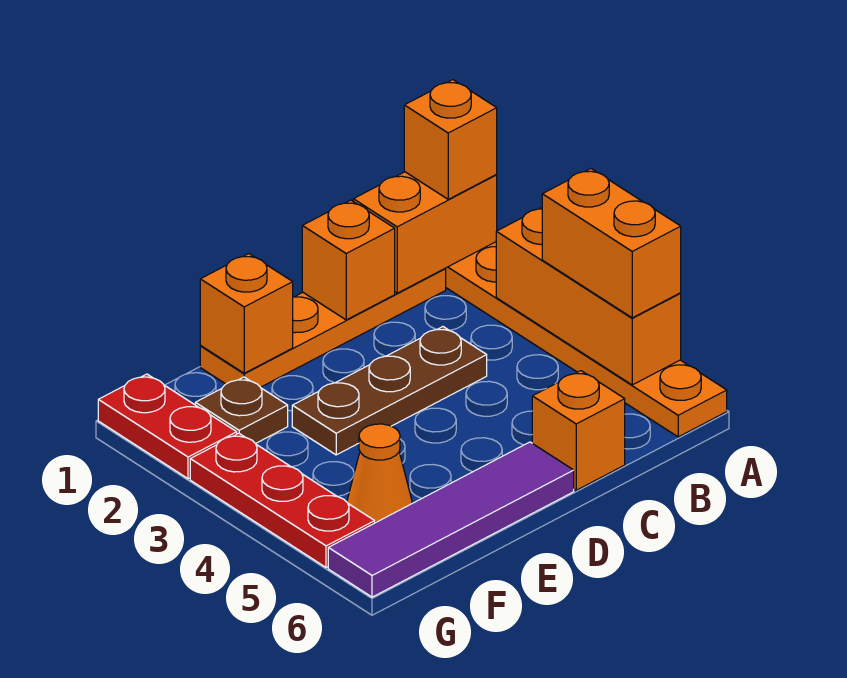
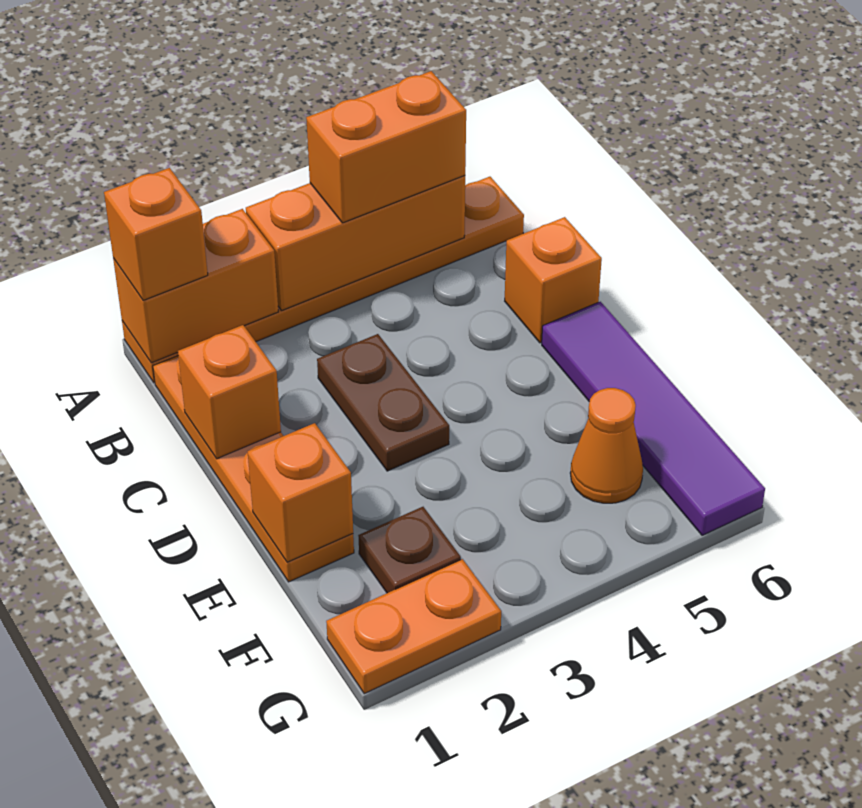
orange 1x2 brick [353,172,497,293] -> orange 1x2 brick turned to [113,209,278,363]
brown 1x3 plate [292,327,487,455] -> brown 1x2 plate [317,334,449,471]
red 1x2 plate [98,374,237,479] -> orange 1x2 plate [326,559,501,694]
red 1x3 plate [190,433,375,568] -> none

